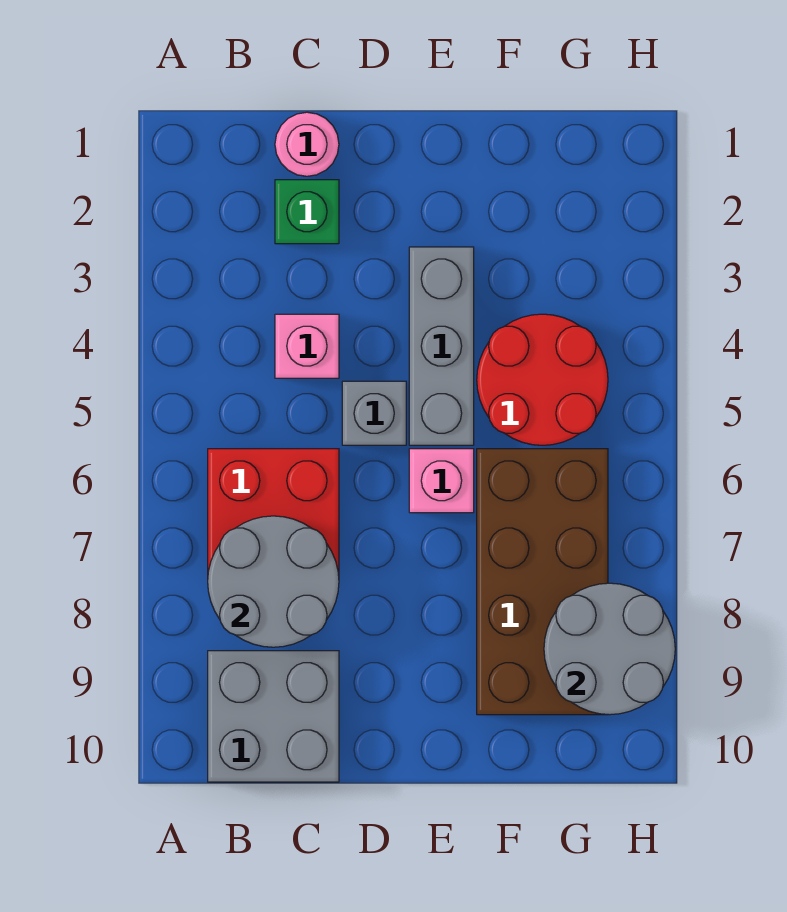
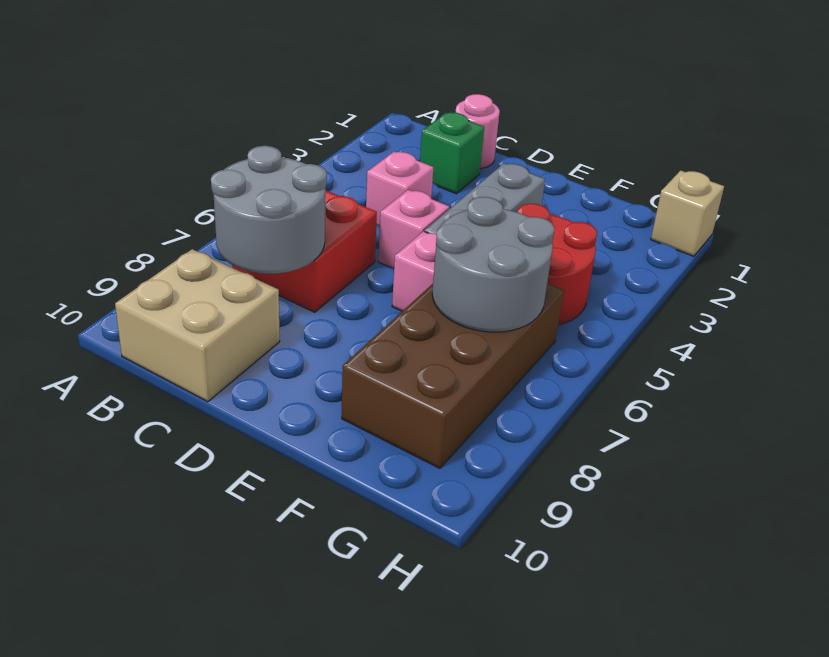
grey 2x2 brick [208,651,339,782] -> tan 2x2 brick [115,249,280,402]
grey 1x1 brick [342,381,406,445] -> pink 1x1 brick [378,190,449,269]
grey 2x2 round brick [544,583,675,715] -> grey 2x2 round brick moved to [432,197,554,332]
none -> tan 1x1 brick [651,170,724,256]

